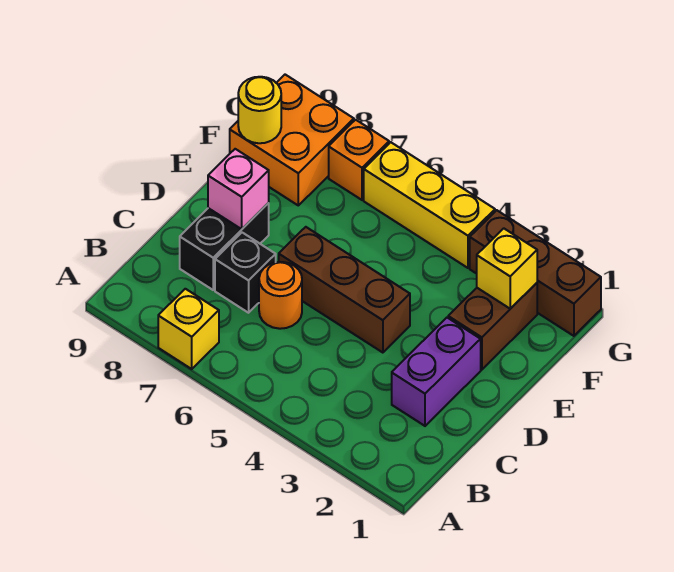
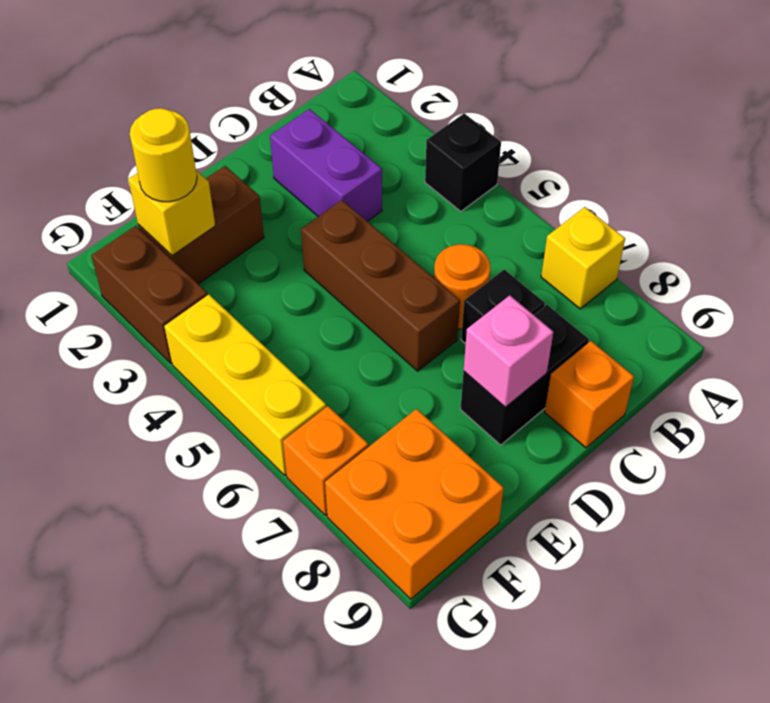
none -> black 1x1 brick [425,113,501,211]
purple 1x2 brick [392,318,481,426] -> purple 1x2 brick turned to [270,109,382,221]
none -> orange 1x1 brick [545,341,634,448]
yellow 1x1 round brick [238,77,281,143] -> yellow 1x1 round brick moved to [130,108,197,202]
brown 1x3 brick [470,210,601,336] -> brown 1x2 brick [91,226,207,363]

